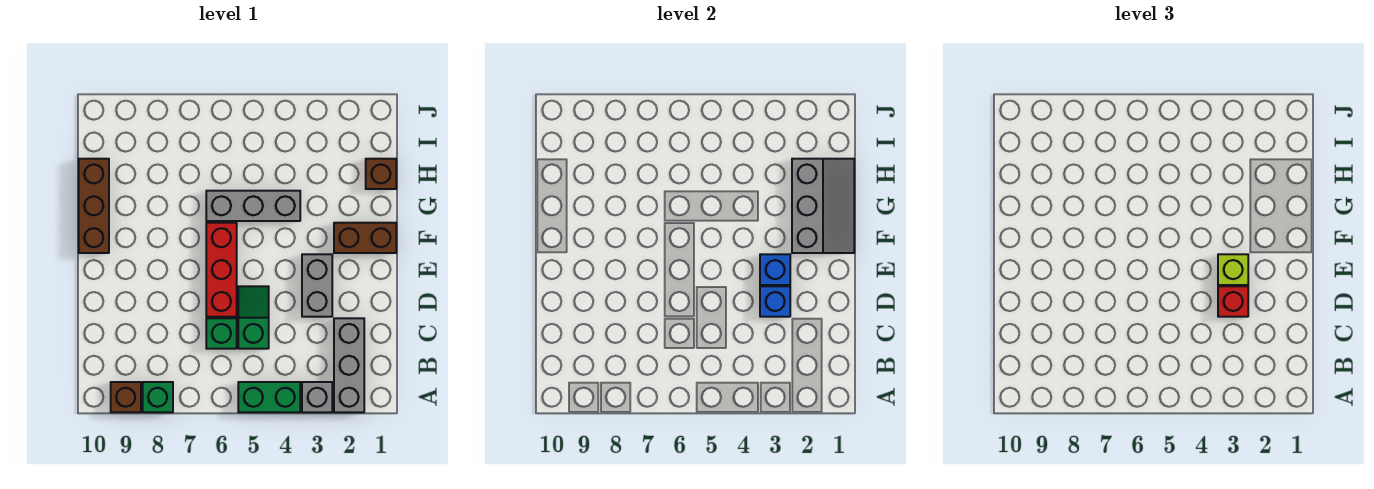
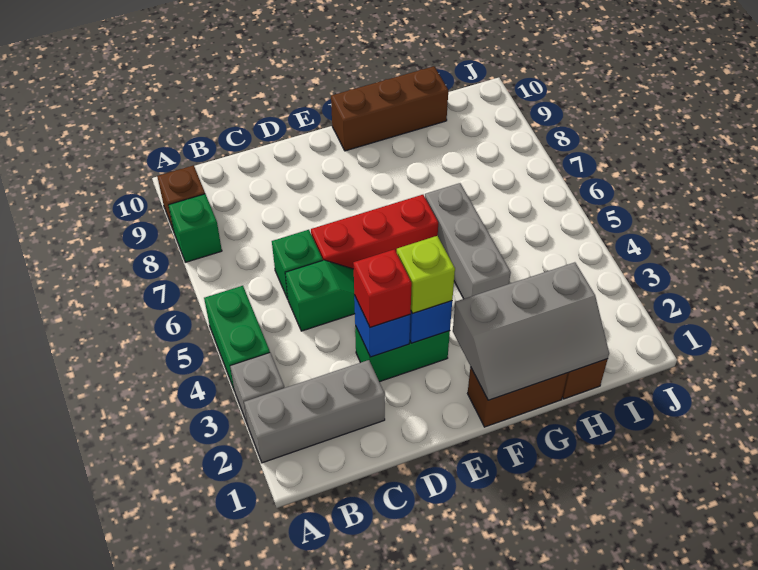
grey 1x2 brick [302,254,332,317] -> green 1x2 brick [355,326,450,382]
brown 1x2 brick [334,223,396,253] -> brown 1x2 brick turned to [468,367,568,427]

